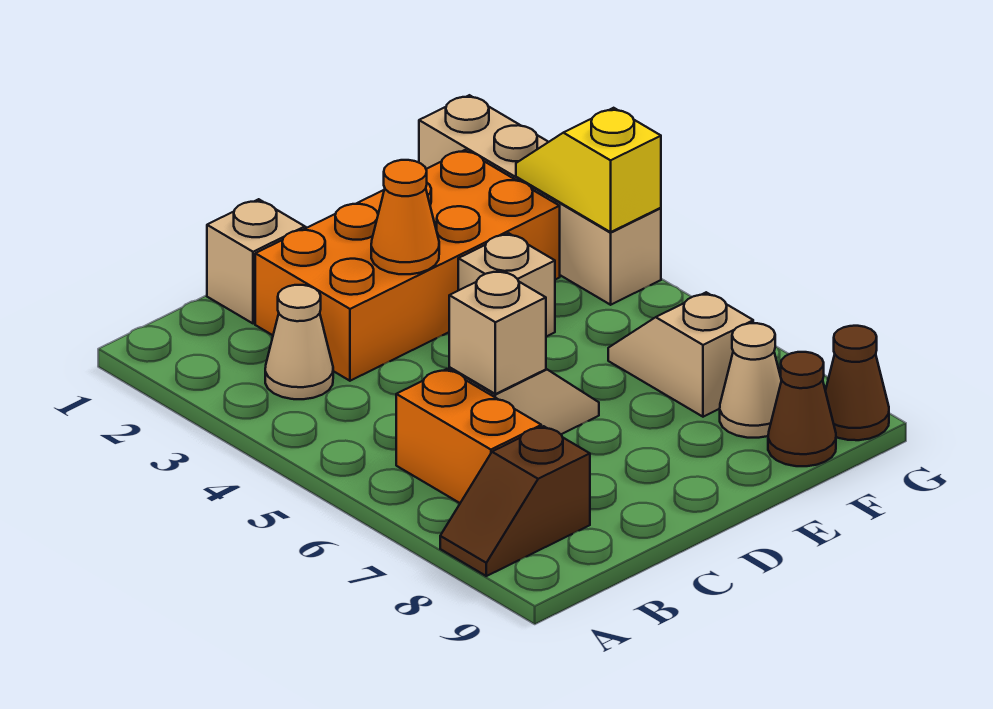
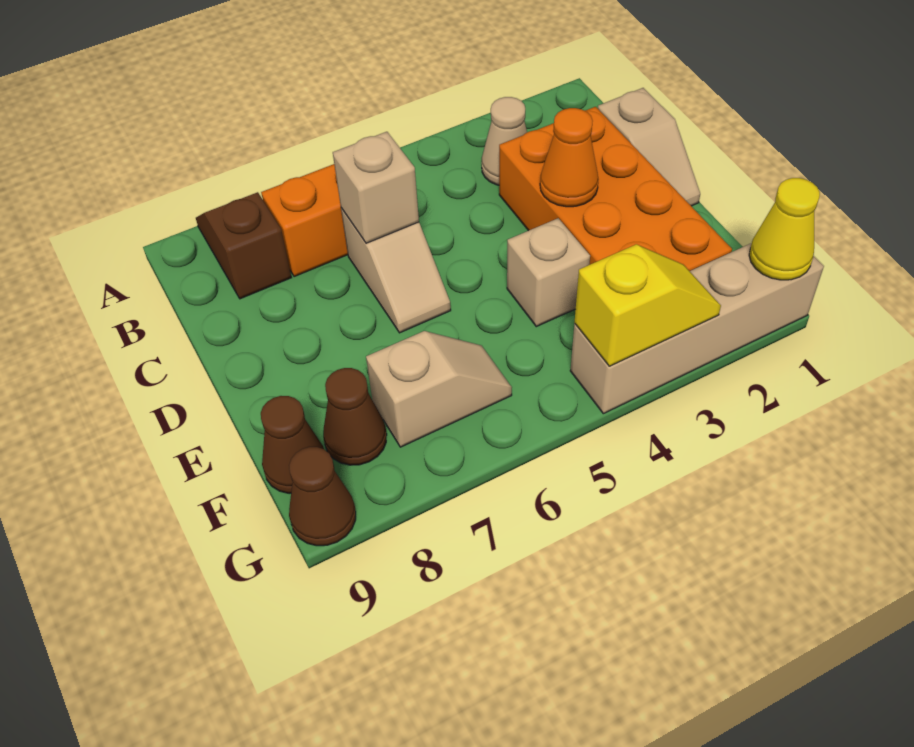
tan 1x1 cone [720,323,781,438] -> brown 1x1 cone [323,368,387,465]
none -> yellow 1x1 cone [749,178,820,280]

